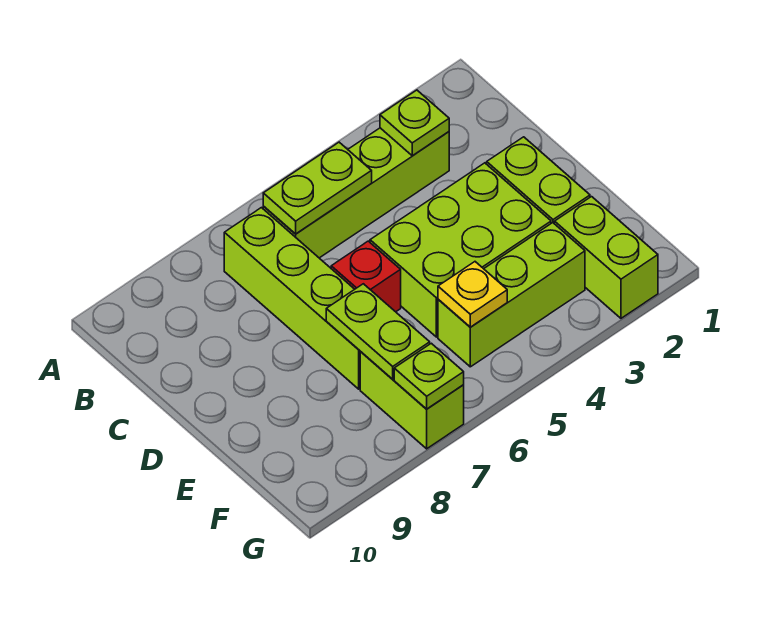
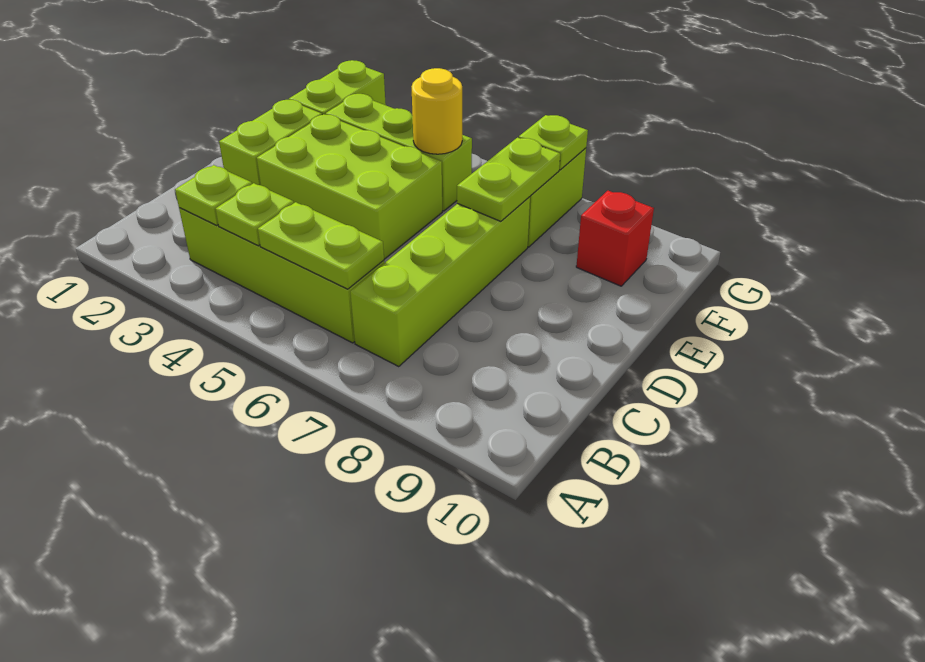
none -> lime 1x1 plate [215,183,294,246]
red 1x1 brick [331,241,401,312] -> red 1x1 brick moved to [576,191,654,286]
yellow 1x1 plate [438,262,507,327] -> yellow 1x1 round brick [411,68,462,154]

